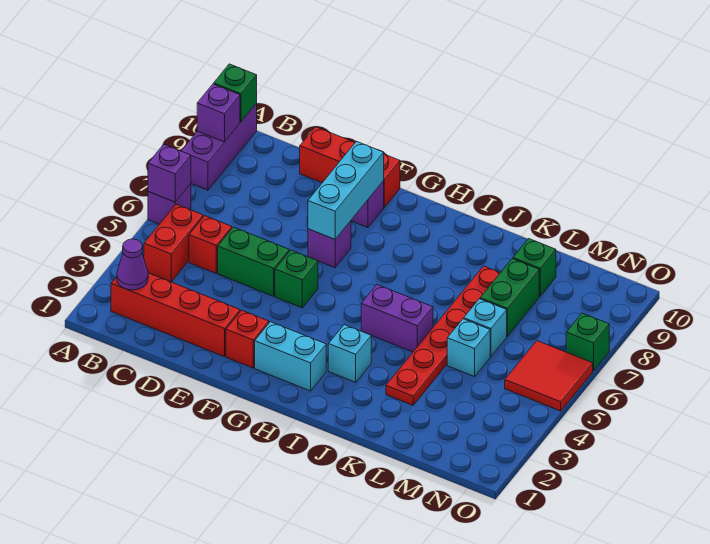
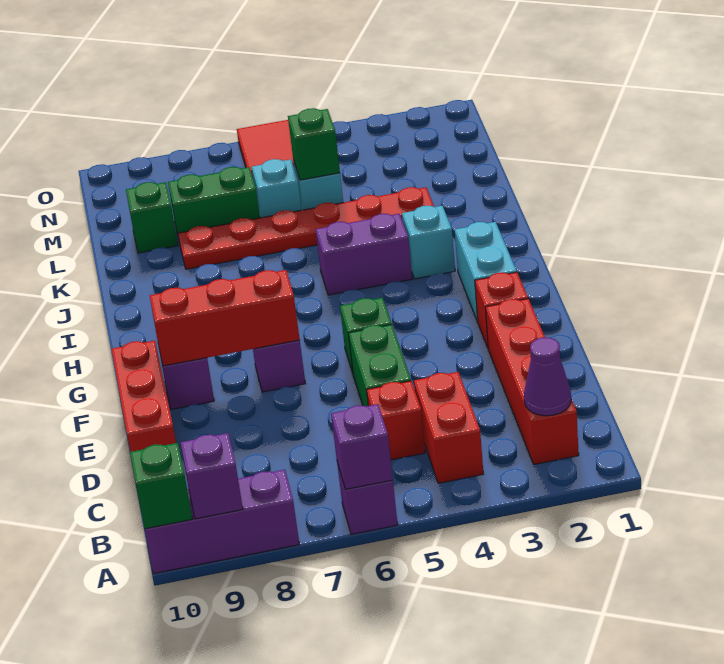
red 1x2 brick [144,204,203,282] -> red 1x2 brick turned to [414,372,483,483]
cyan 1x3 brick [308,141,384,239] -> red 1x3 brick [150,270,300,366]
purple 1x2 brick [361,285,433,352] -> purple 1x2 brick turned to [316,214,412,295]
green 1x1 brick [566,313,609,371] -> green 1x1 brick moved to [288,108,340,180]

